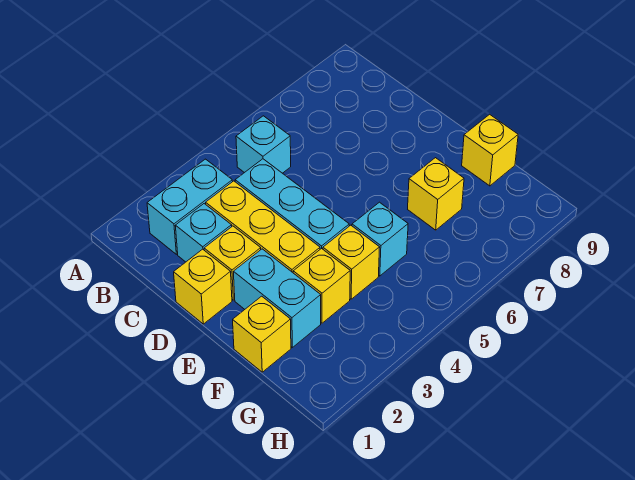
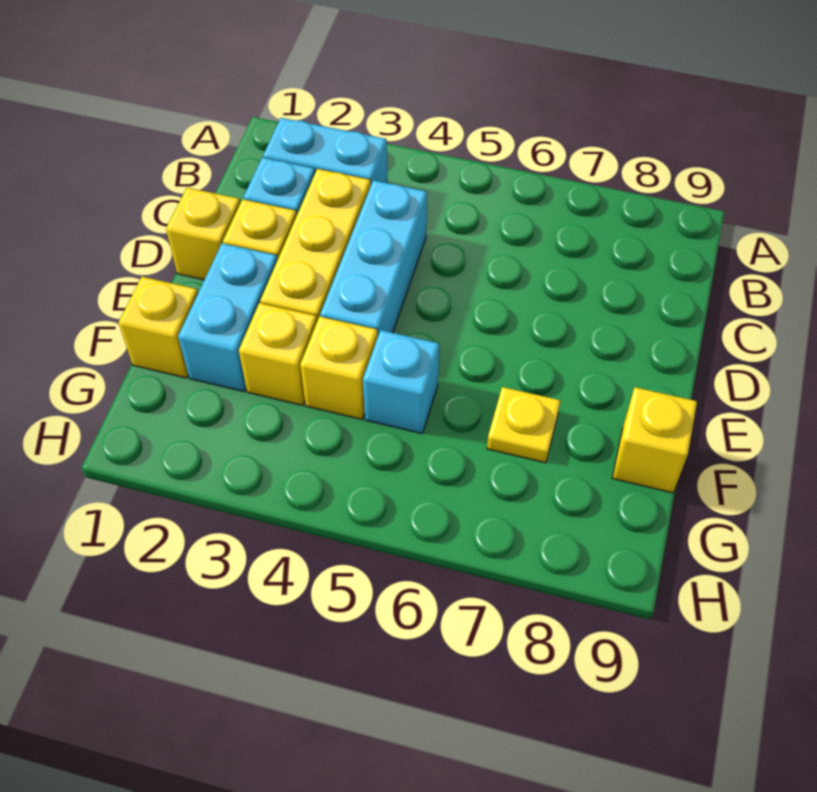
cyan 1x1 brick [236,116,291,173] -> none
yellow 1x1 brick [408,158,464,230] -> yellow 1x1 plate [487,387,561,463]

